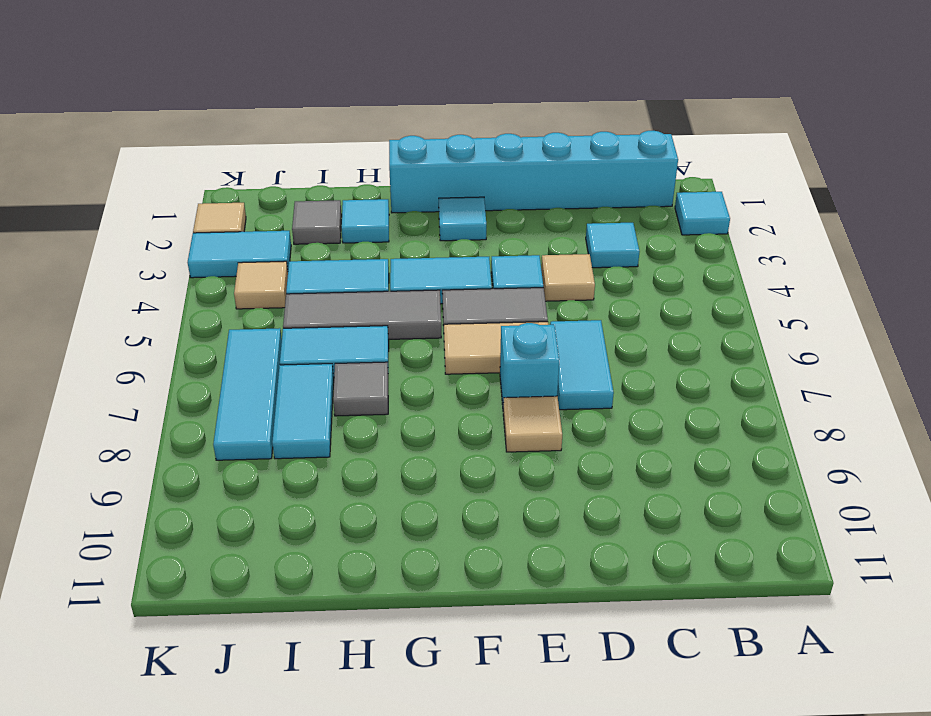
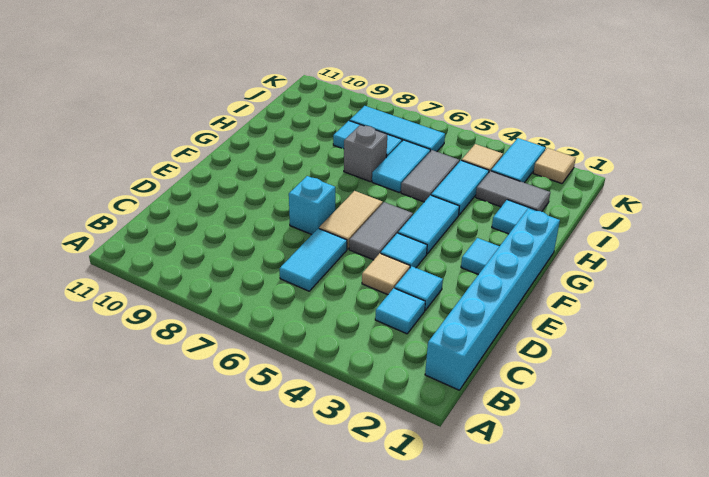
cyan 1x1 tile [675,192,730,235] -> cyan 1x1 tile moved to [395,266,443,310]
cyan 1x2 tile [550,320,614,410] -> cyan 1x2 tile turned to [279,228,347,291]
tan 1x1 tile [503,396,562,452] -> none
grey 1x3 tile [283,290,441,339] -> grey 1x2 tile [401,150,459,202]
grey 1x1 tile [333,362,388,416] -> grey 1x1 brick [344,125,387,182]
grey 1x1 tile [292,200,342,244] -> grey 1x2 tile [476,171,550,212]

